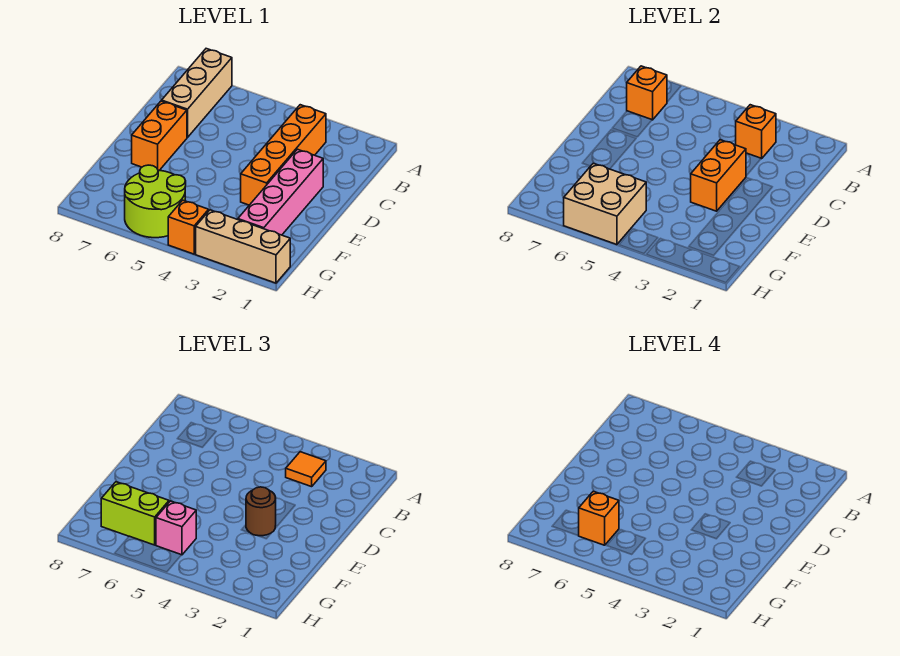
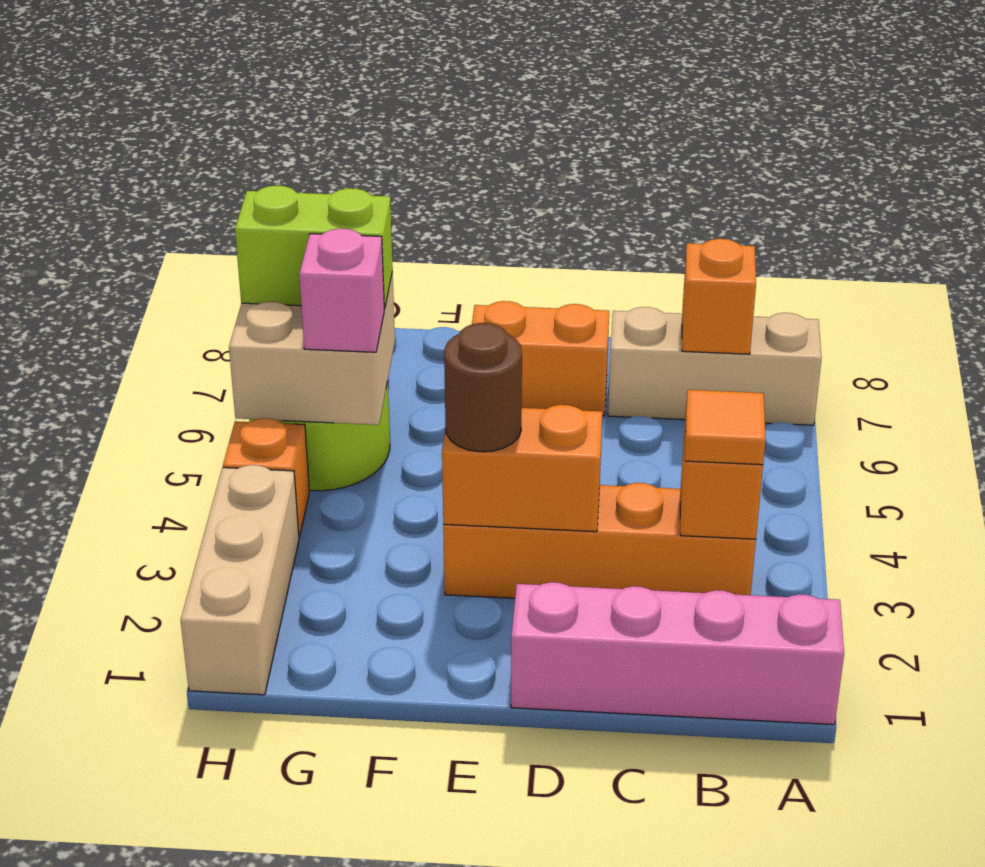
pink 1x4 brick [238,149,323,235] -> pink 1x4 brick moved to [511,582,844,725]
lime 1x2 brick [101,482,169,545] -> lime 1x2 brick turned to [235,186,393,309]
orange 1x1 brick [579,491,619,545] -> none

